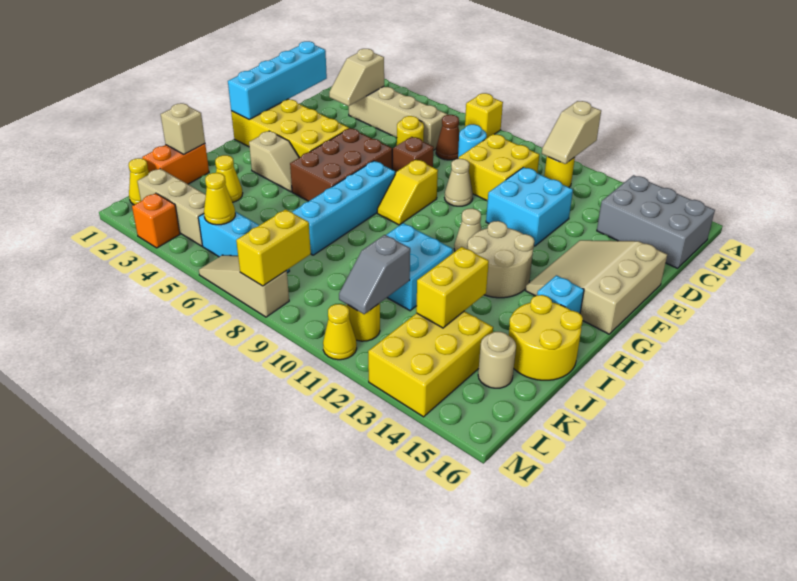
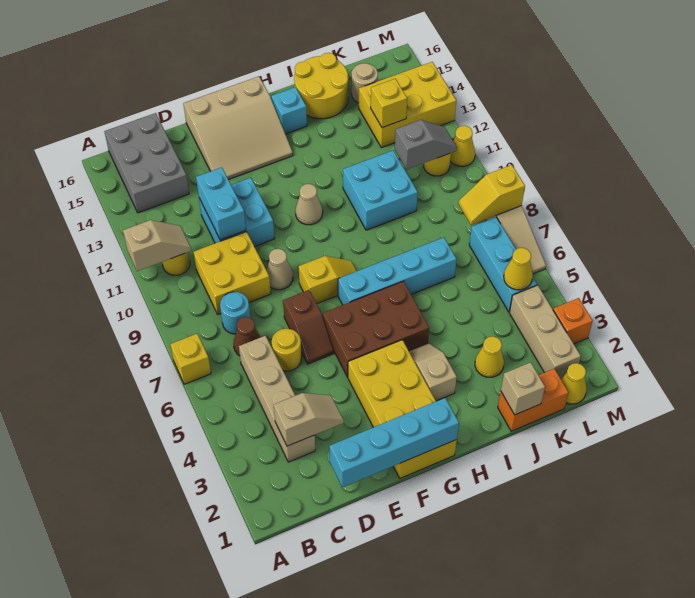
none -> cyan 1x2 brick [196,167,246,240]
tan 2x2 round brick [467,221,534,298] -> none
yellow 1x2 brick [416,247,489,328] -> yellow 1x1 brick [371,79,407,128]
yellow 1x2 brick [236,209,311,286] -> yellow 1x2 slope [459,165,525,225]

